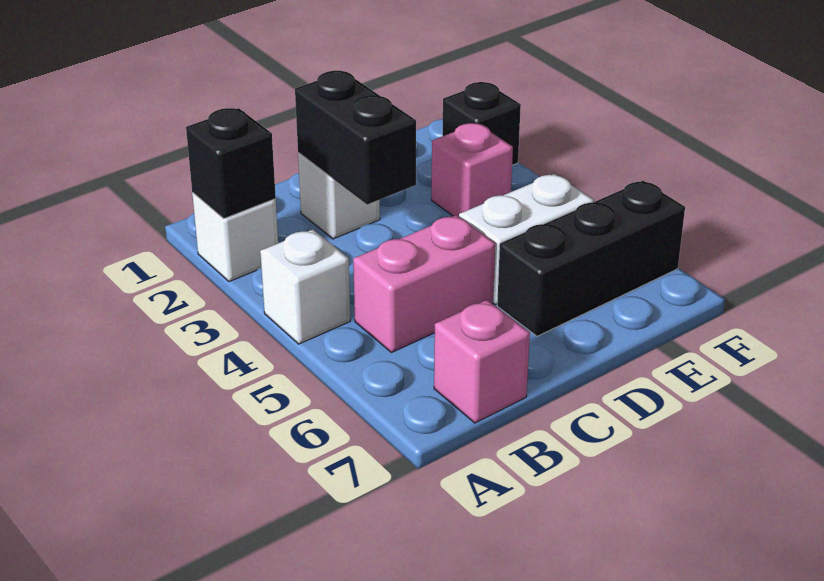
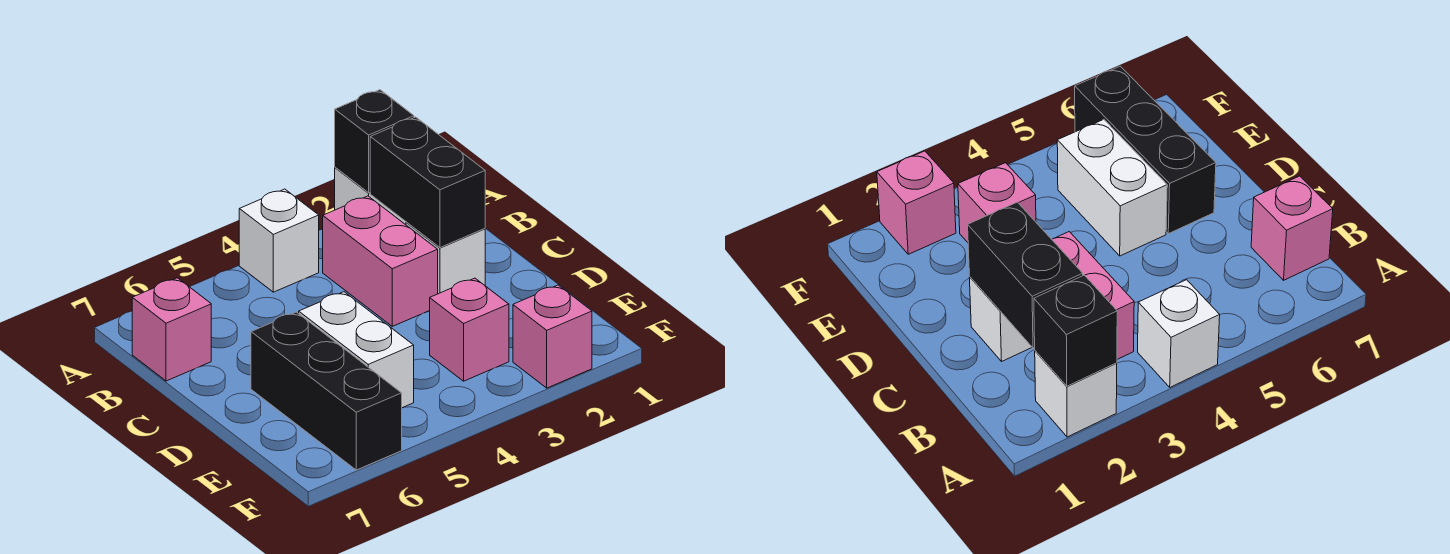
pink 1x2 brick [353,215,495,353] -> pink 1x2 brick moved to [323,196,438,326]
black 1x2 brick [295,71,416,205] -> black 1x2 brick turned to [370,117,485,248]
black 1x1 brick [443,82,521,165] -> pink 1x1 brick [513,285,592,388]

